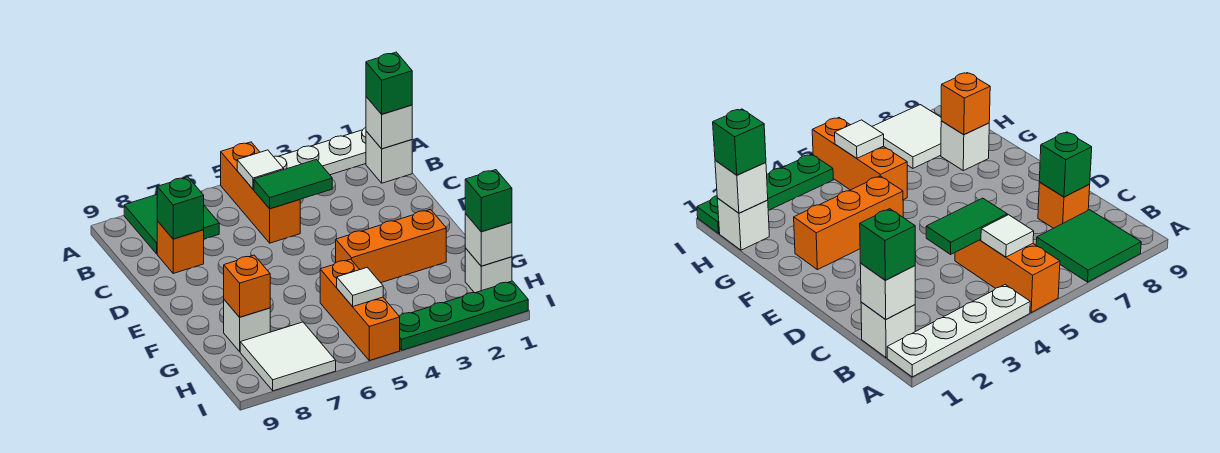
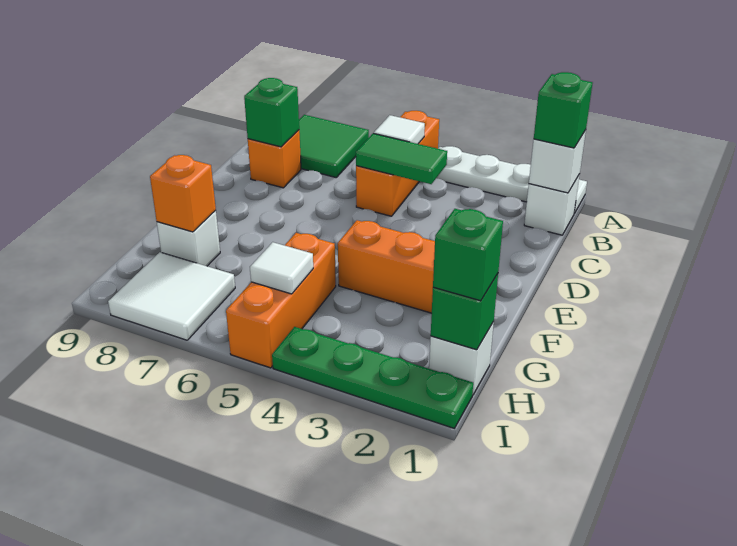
white 1x1 brick [465,214,512,266] -> green 1x1 brick [431,274,498,350]

